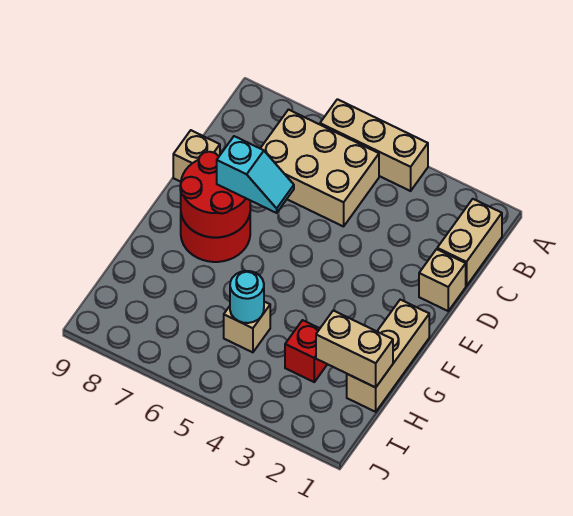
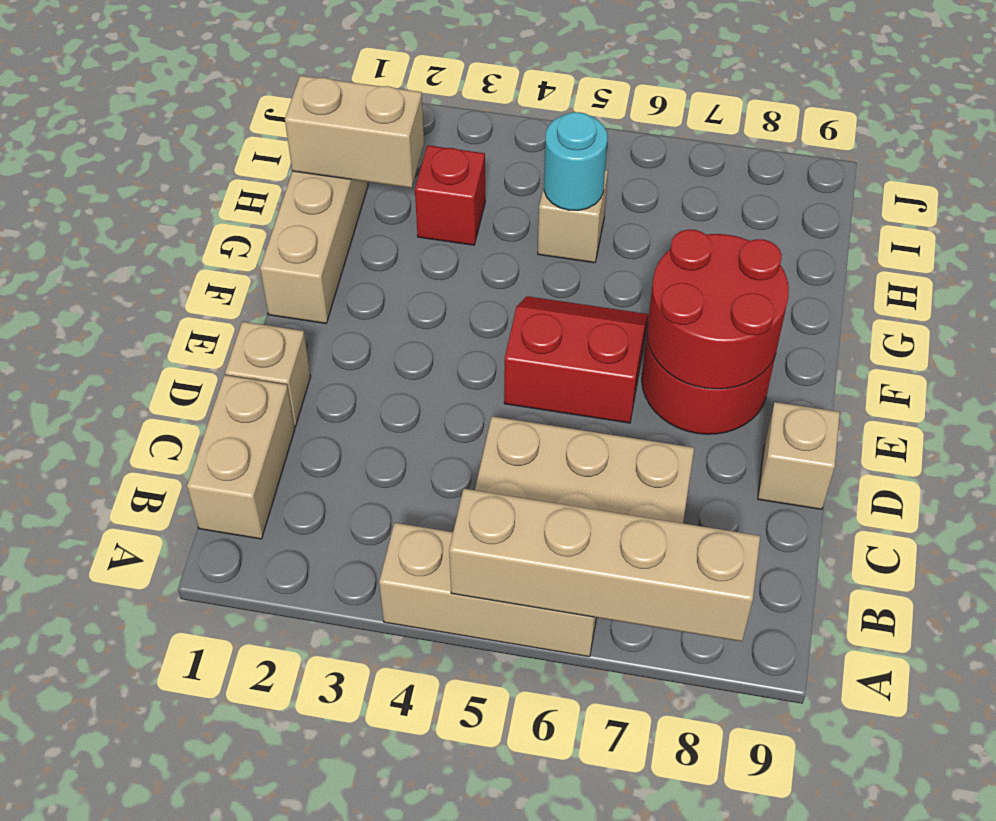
none -> tan 1x4 brick [449,489,760,641]
none -> red 2x2 slope [504,296,649,423]
cyan 1x2 slope [217,136,294,213] -> none

